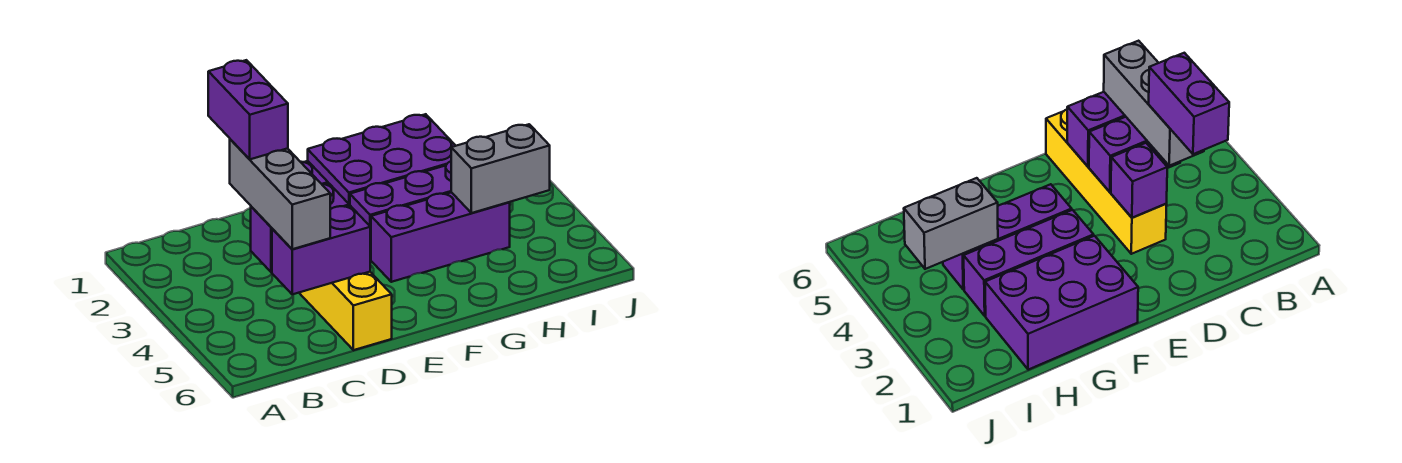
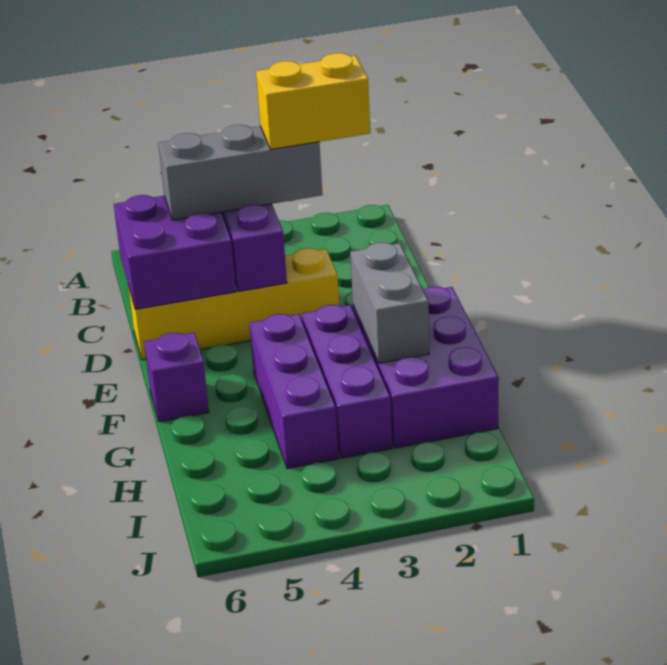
purple 1x2 brick [208,60,288,159] -> yellow 1x2 brick [256,53,370,149]
purple 1x2 brick [272,206,370,294] -> purple 2x2 brick [114,195,236,309]
purple 1x1 brick [1111,143,1167,218] -> purple 1x1 brick moved to [144,333,209,422]
grey 1x2 brick [451,124,550,213] -> grey 1x2 brick moved to [350,242,429,363]

